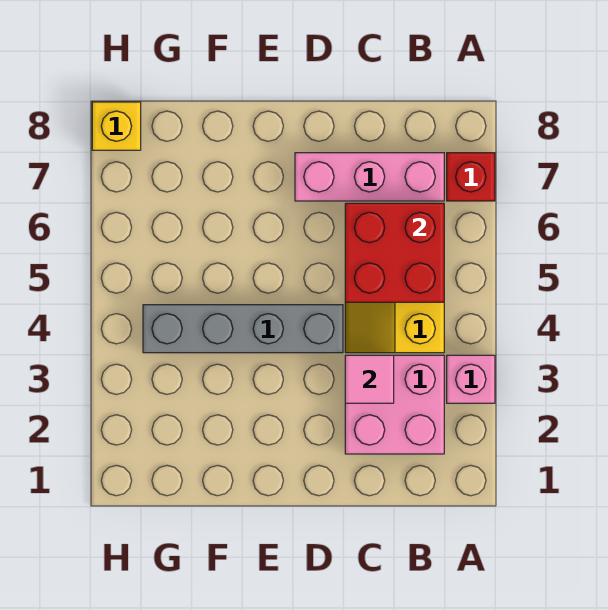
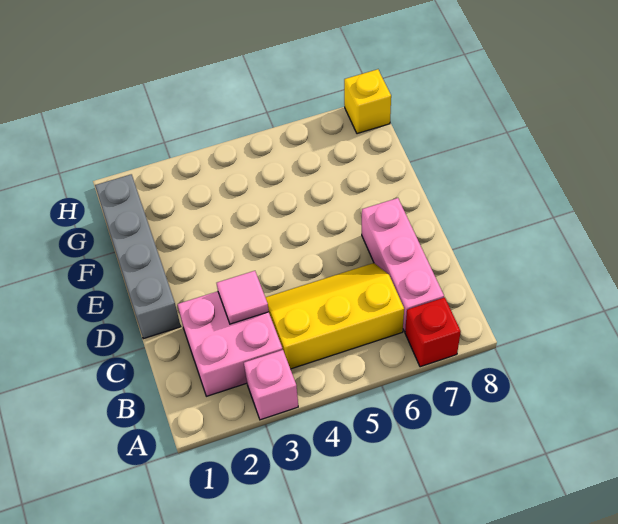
red 2x2 brick [345,203,444,302] -> none
grey 1x4 brick [143,305,343,353] -> grey 1x4 brick moved to [95,174,181,339]

